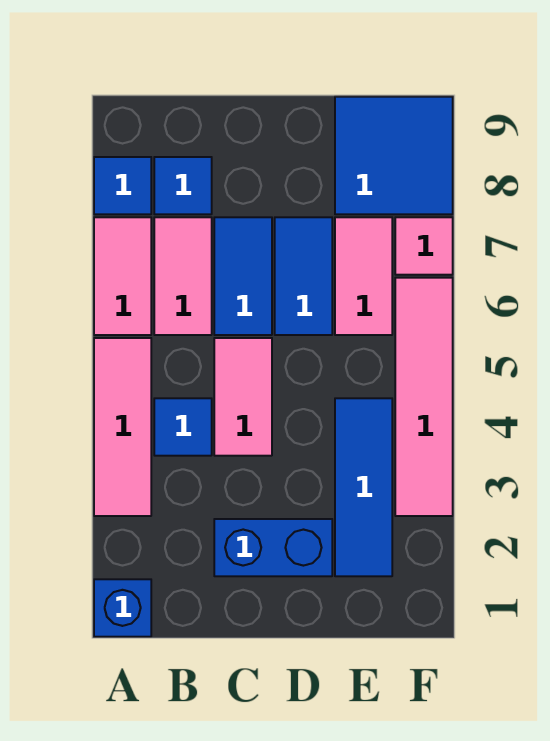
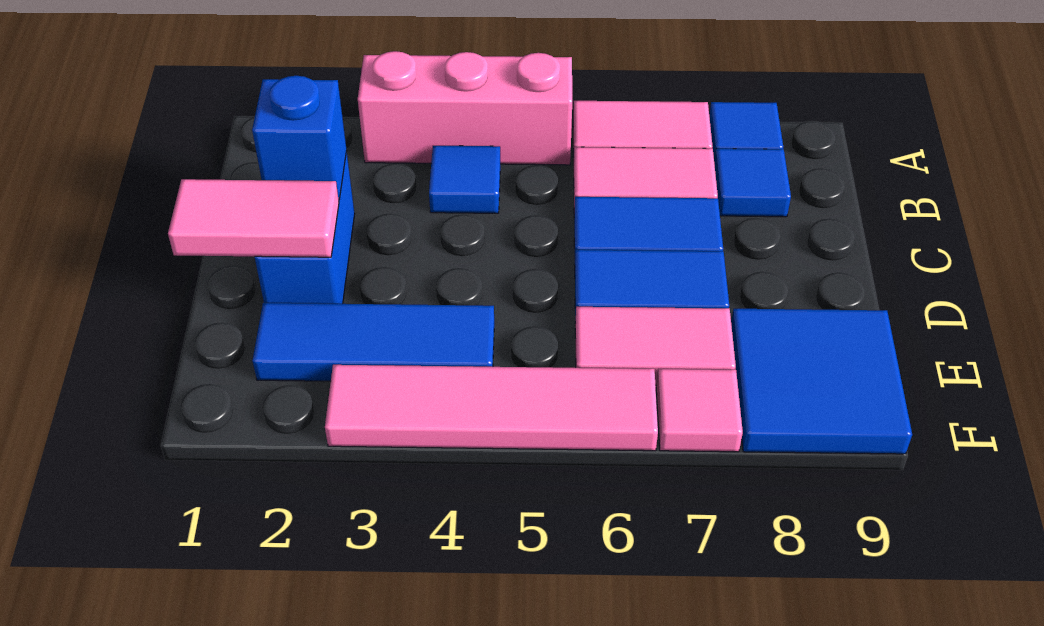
blue 1x1 brick [94,579,151,637] -> blue 1x1 brick moved to [252,76,347,199]
pink 1x3 tile [94,338,151,516] -> pink 1x3 brick [358,51,572,165]
pink 1x2 tile [214,338,272,456] -> pink 1x2 tile moved to [168,179,339,257]

